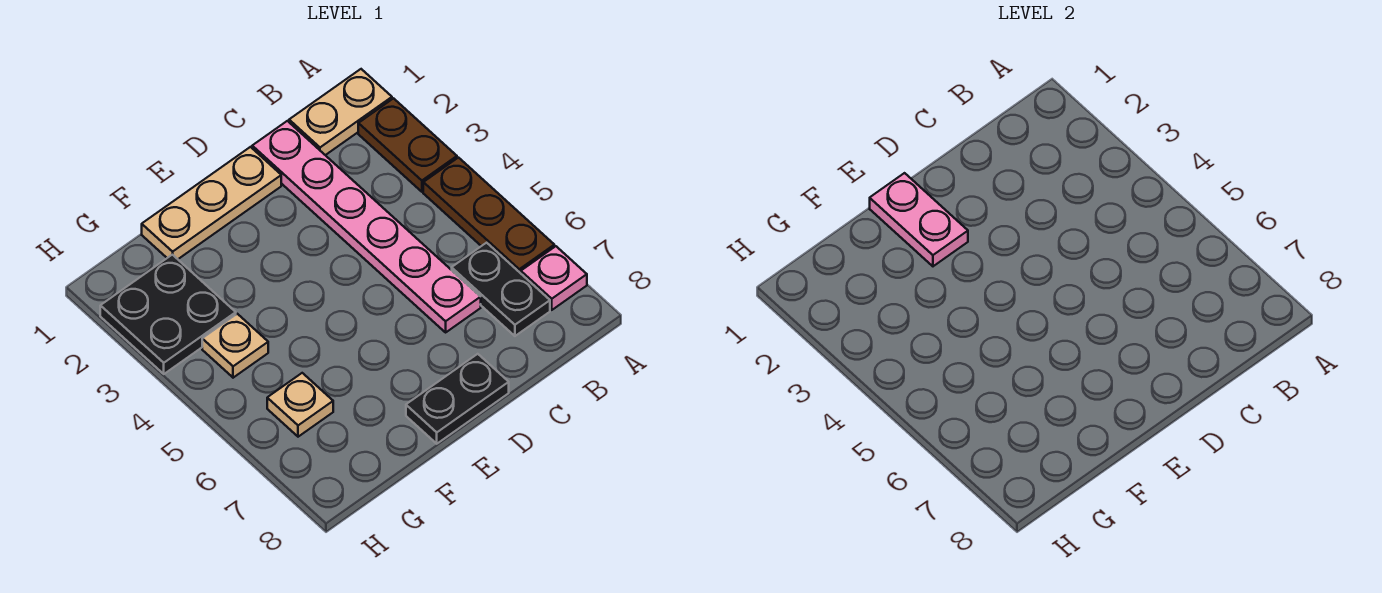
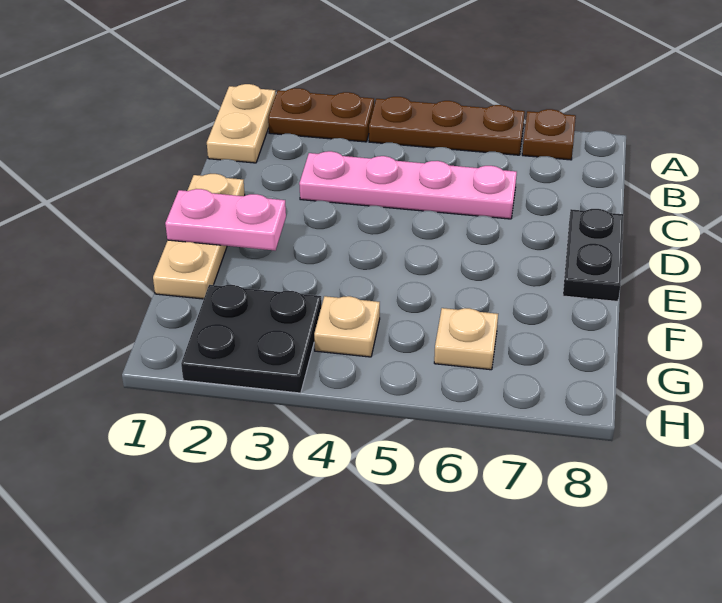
pink 1x1 plate [521,246,587,310] -> brown 1x1 plate [522,109,576,160]
black 1x2 plate [452,243,550,336] -> none
pink 1x6 plate [252,121,481,332] -> pink 1x4 plate [299,151,517,219]

